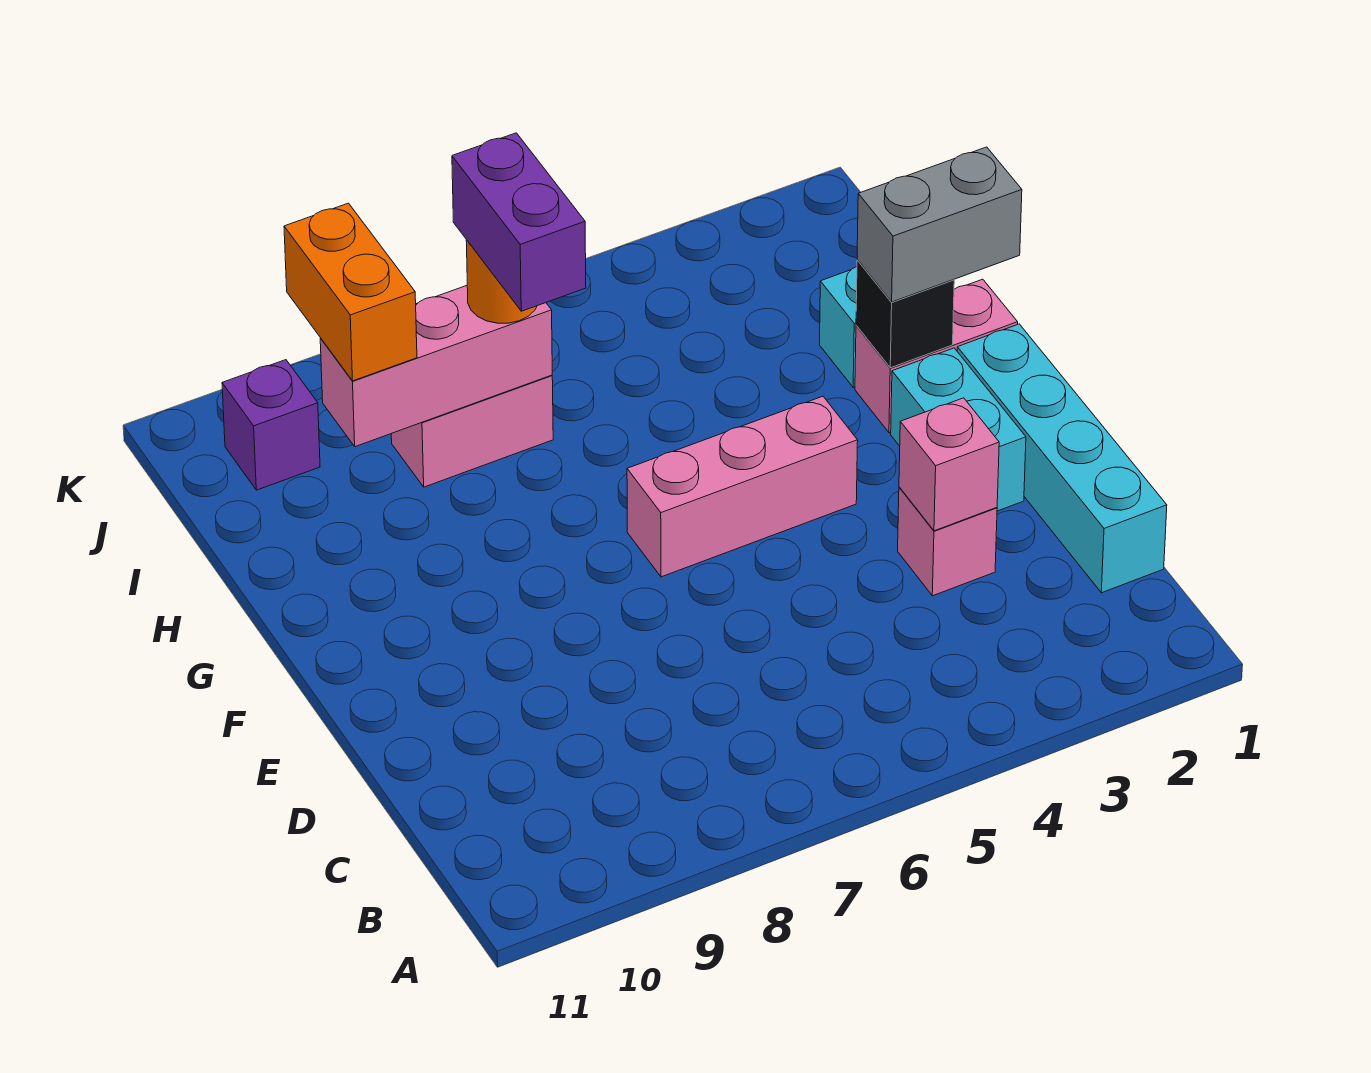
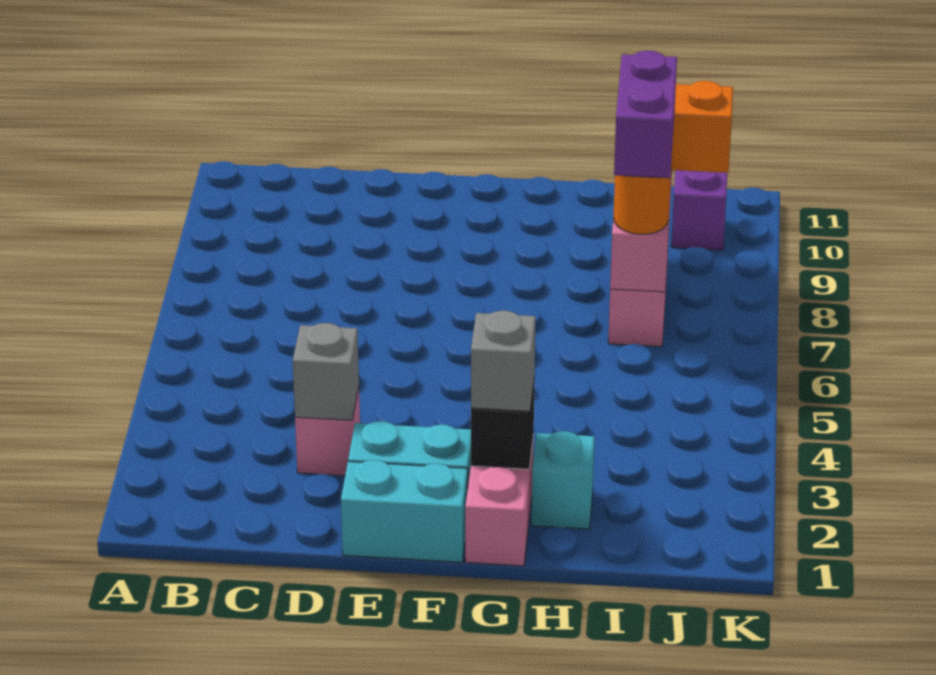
cyan 1x4 brick [957,324,1167,593] -> cyan 1x2 brick [341,460,468,562]
pink 1x1 brick [899,398,999,531] -> grey 1x1 brick [293,323,359,420]
pink 1x3 brick [627,396,858,577] -> none
grey 1x2 brick [857,147,1022,302] -> grey 1x1 brick [471,311,536,411]
purple 1x2 brick [452,133,586,311] -> purple 1x2 brick turned to [614,50,677,178]

